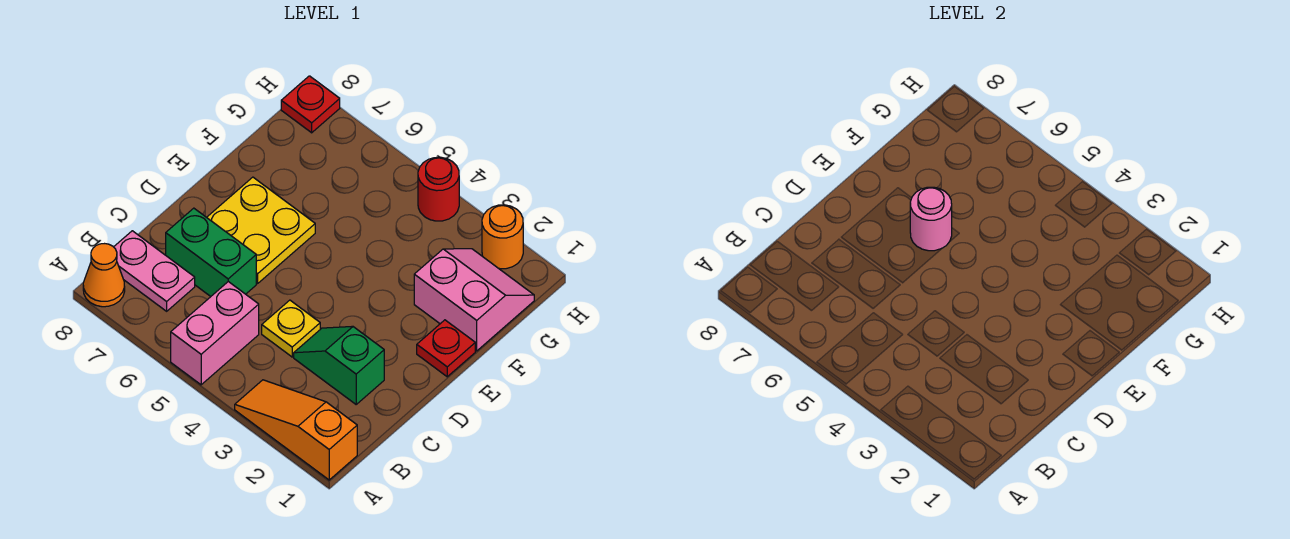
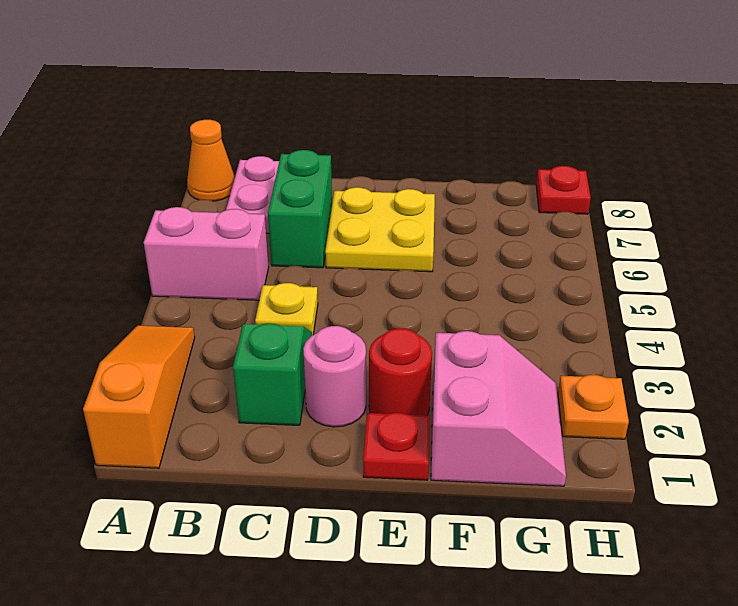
pink 1x1 round brick [910,187,952,251] -> pink 1x1 round brick moved to [303,326,366,427]
orange 1x1 round brick [482,205,523,269] -> orange 1x1 plate [558,375,629,439]
red 1x1 round brick [418,157,459,221] -> red 1x1 round brick moved to [369,328,432,415]

